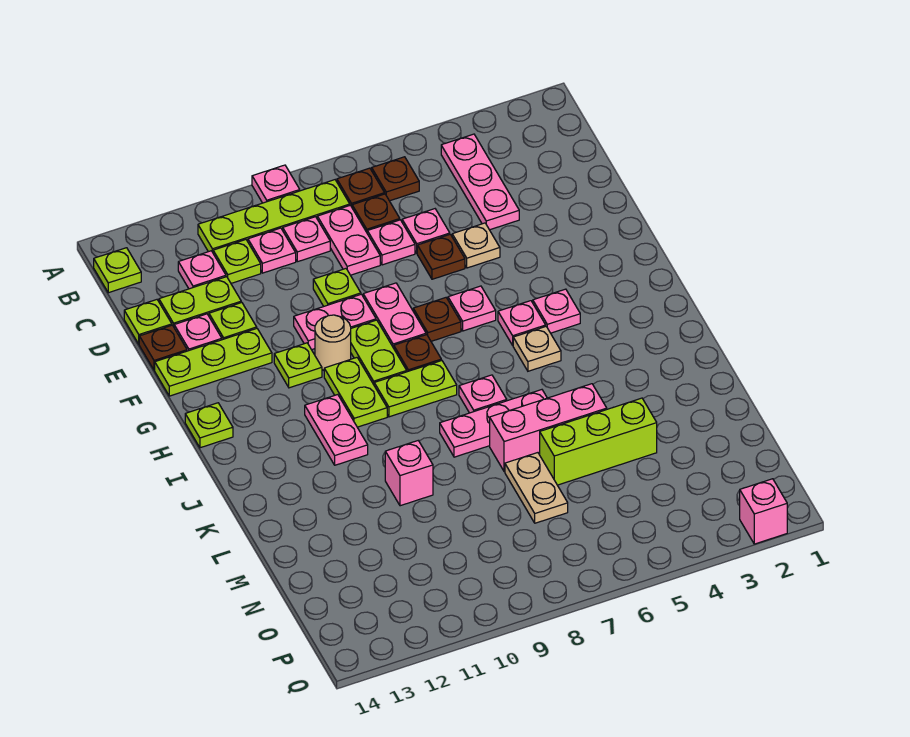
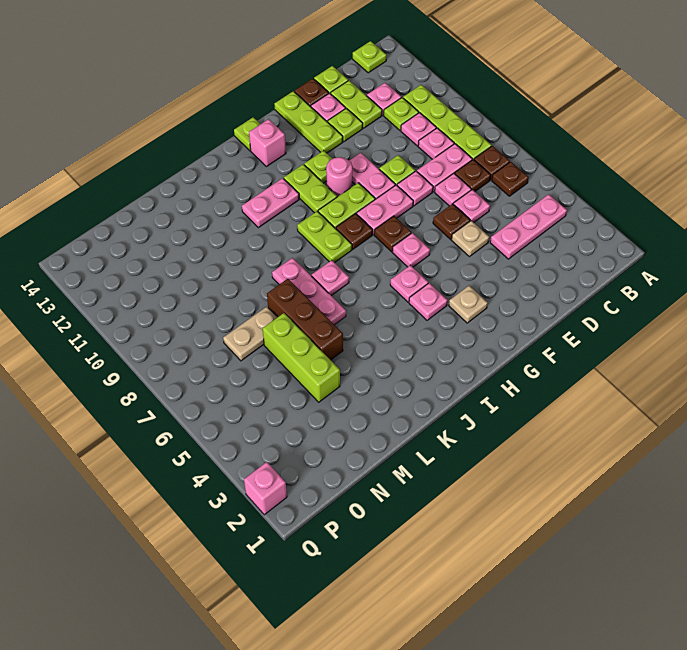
pink 1x1 plate [252,165,300,203] -> pink 1x1 plate moved to [397,171,433,206]
tan 1x1 round brick [315,315,351,370] -> pink 1x1 round brick [326,157,352,197]
lime 1x2 plate [324,358,387,427] -> lime 1x2 plate turned to [284,164,337,213]
tan 1x1 plate [513,327,561,371] -> tan 1x1 plate moved to [449,286,488,323]
pink 1x3 brick [490,384,607,472] -> brown 1x3 brick [267,279,343,360]
pink 1x1 brick [385,441,433,506] -> pink 1x1 brick moved to [249,119,286,167]

